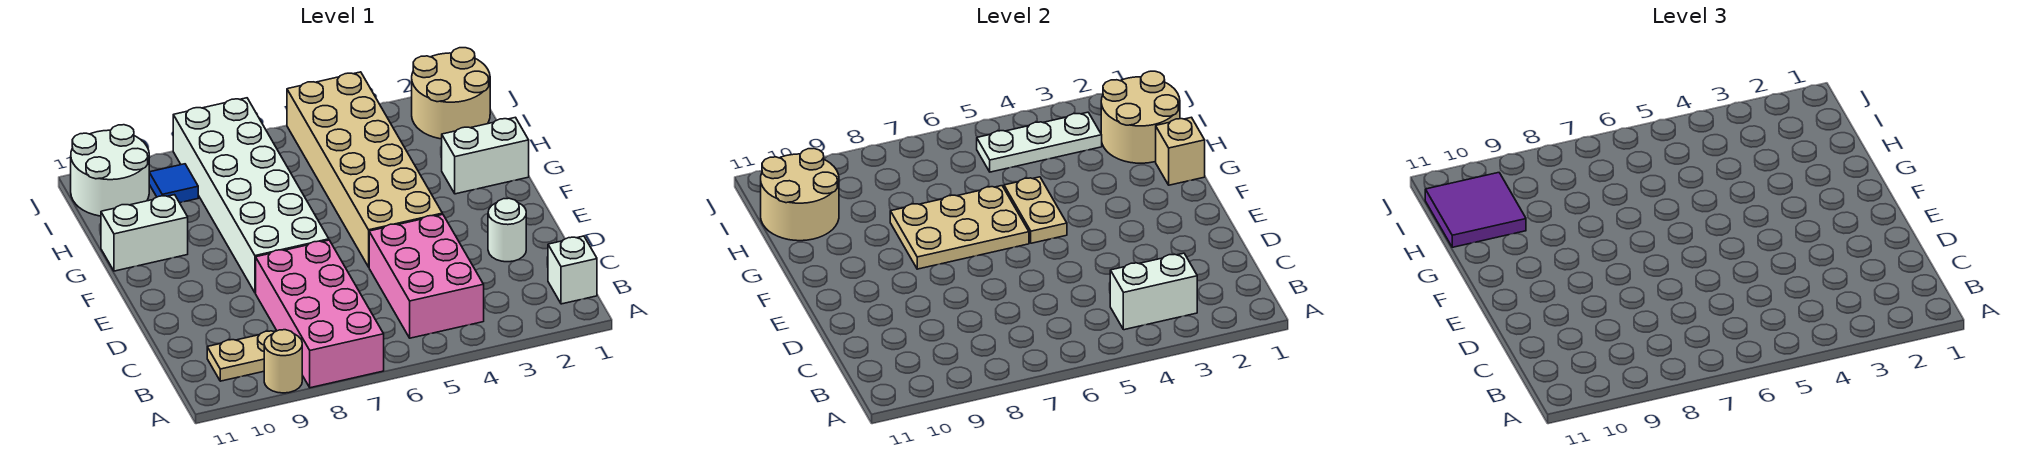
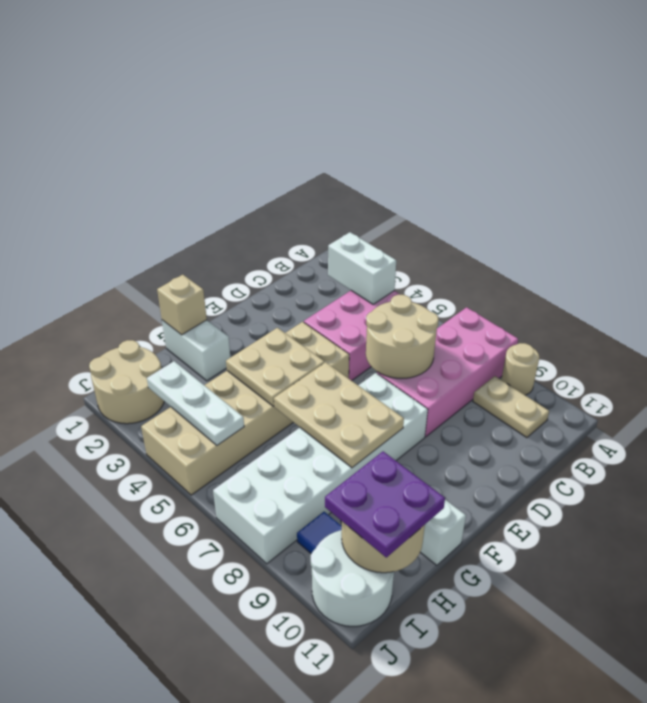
white 1x1 brick [548,236,597,304] -> none
white 1x1 round brick [488,198,526,262] -> none
tan 1x2 plate [1004,177,1067,243] -> tan 2x2 plate [226,328,324,406]
tan 2x2 round brick [1101,71,1180,163] -> tan 2x2 round brick moved to [366,295,438,378]
purple 2x2 tile [1425,173,1526,247] -> purple 2x2 plate [325,451,445,557]

